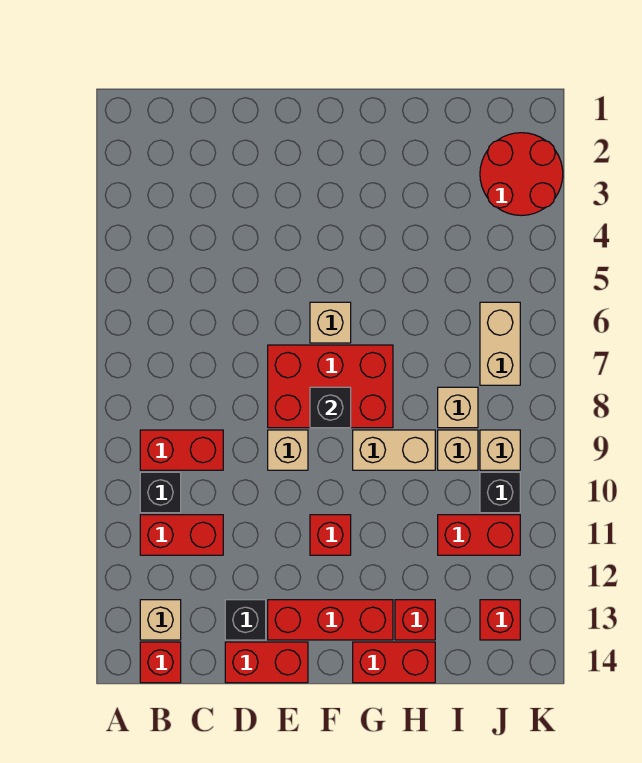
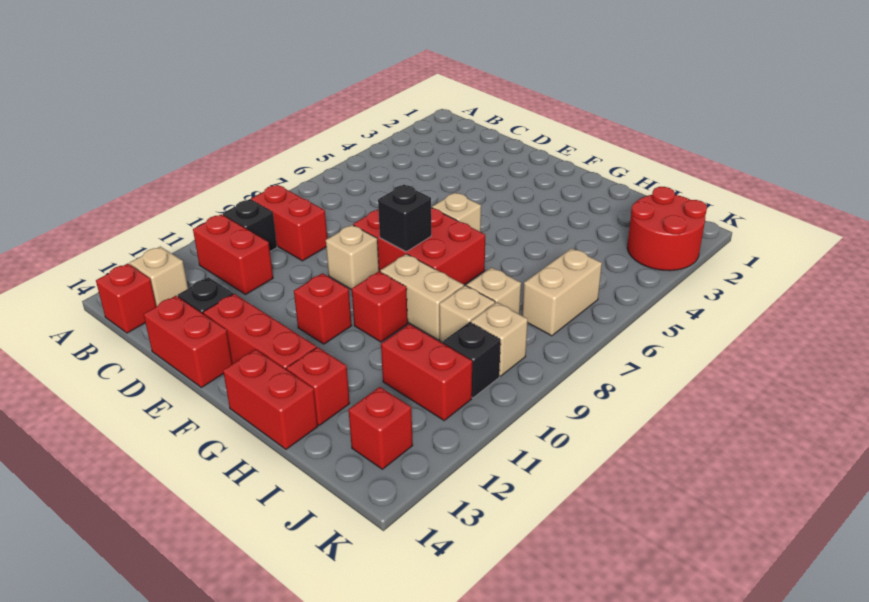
none -> red 1x1 brick [352,272,408,342]

